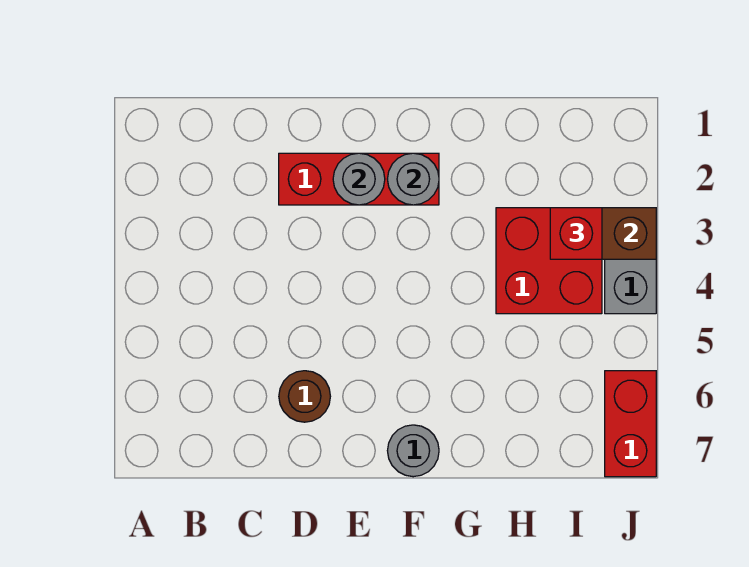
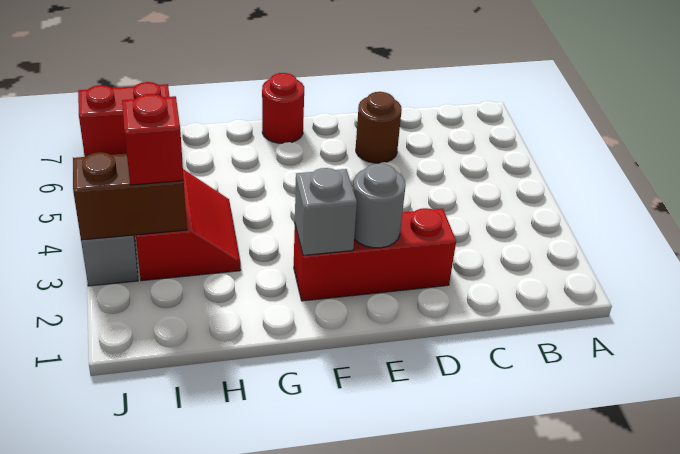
grey 1x1 round brick [388,153,439,205] -> grey 1x1 brick [295,168,357,255]
grey 1x1 round brick [387,425,439,477] -> red 1x1 round brick [262,73,304,143]
red 2x2 brick [496,208,602,314] -> red 2x2 slope [136,169,241,281]
red 1x2 brick [605,371,656,477] -> red 1x2 brick turned to [78,82,170,157]

